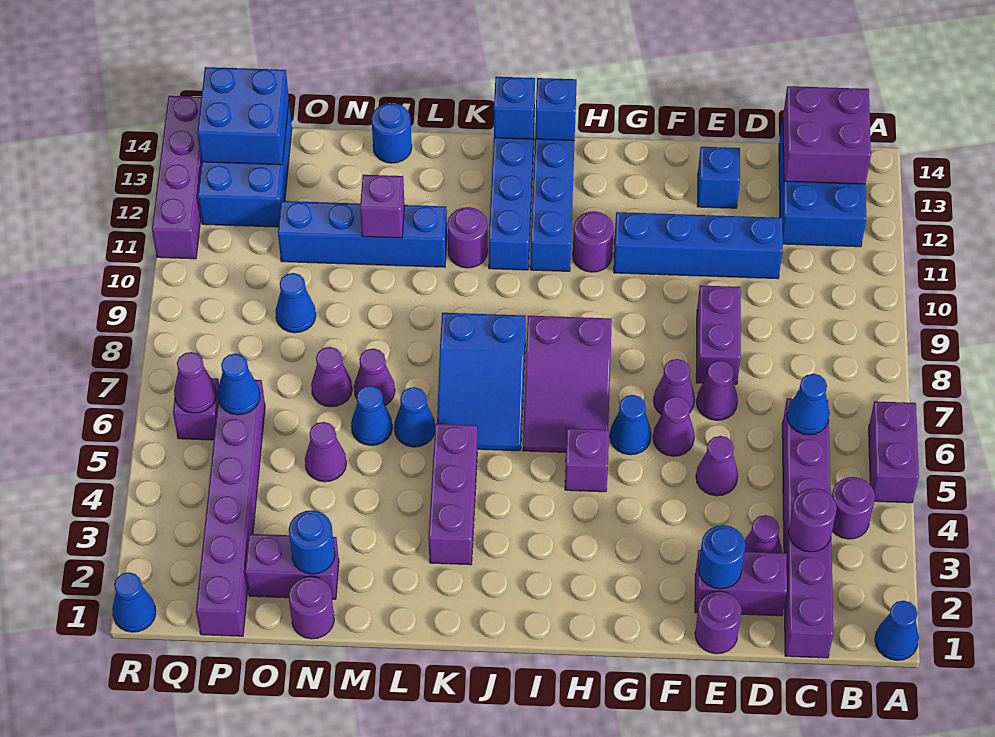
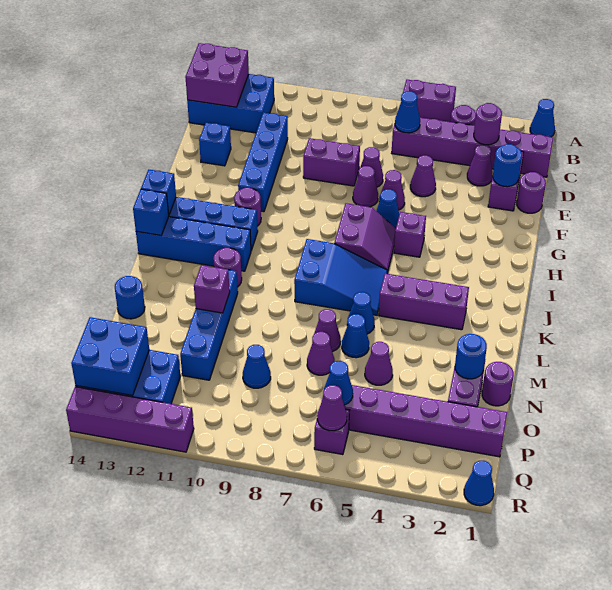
purple 2x3 slope [523,316,612,452] -> purple 2x2 slope [334,203,396,273]

